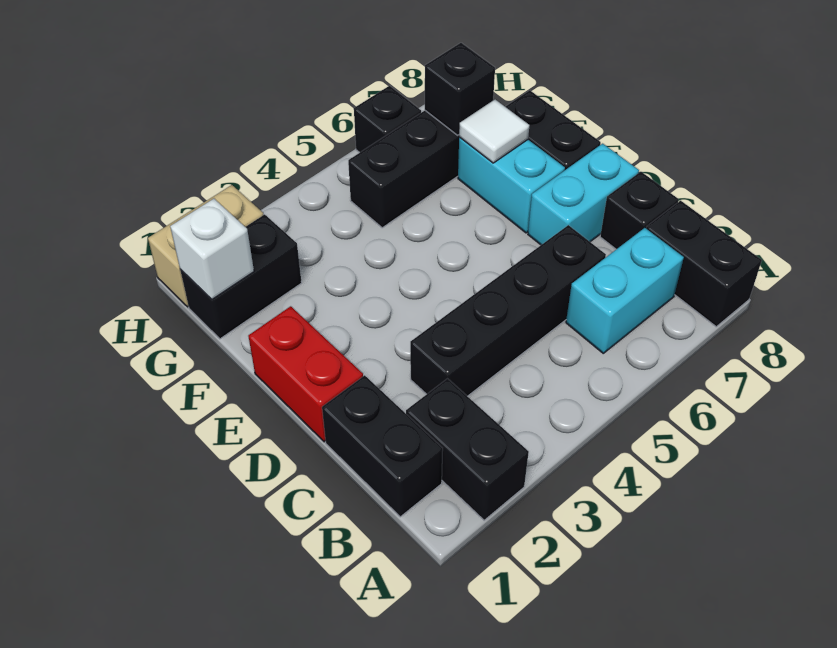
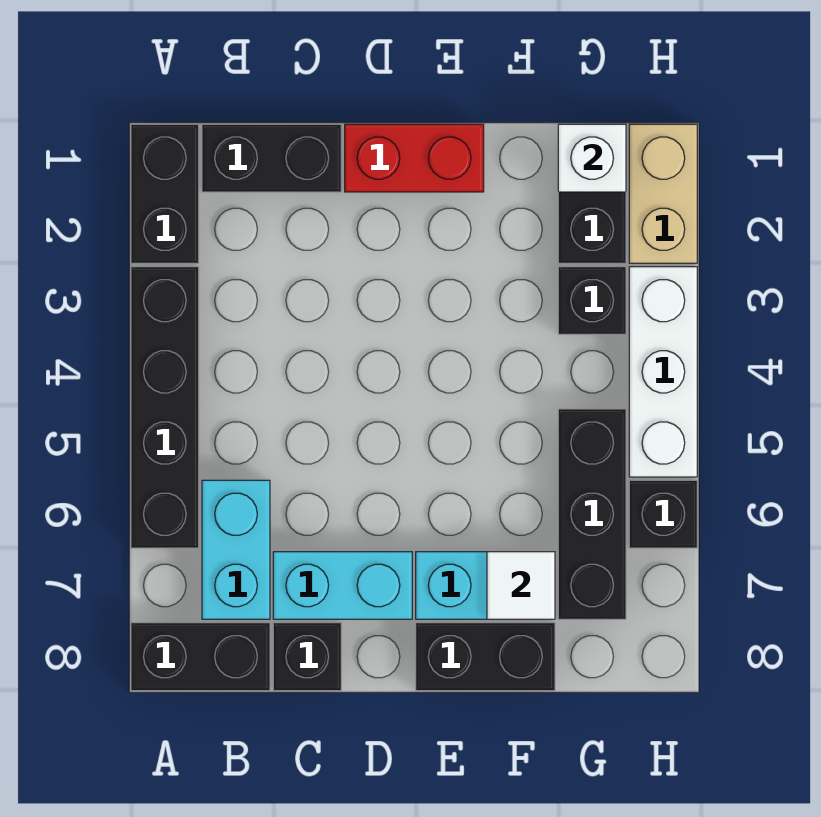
black 1x2 brick [406,378,529,520] -> black 1x2 brick turned to [131,124,199,263]
black 1x4 brick [410,225,606,396] -> black 1x4 brick moved to [131,267,199,548]
cyan 1x2 brick [528,144,639,245] -> cyan 1x2 brick turned to [273,552,412,619]
black 1x1 brick [425,43,495,135] -> black 1x1 brick moved to [558,267,626,334]
none -> white 1x3 brick [629,267,697,477]

